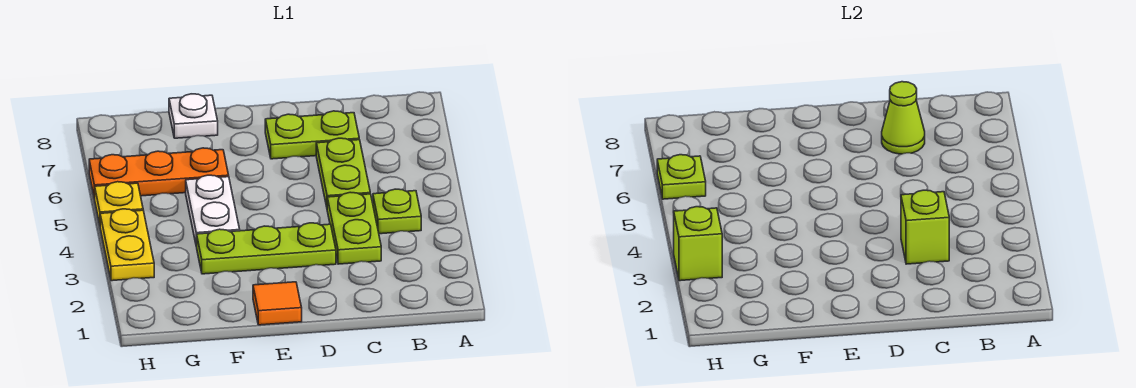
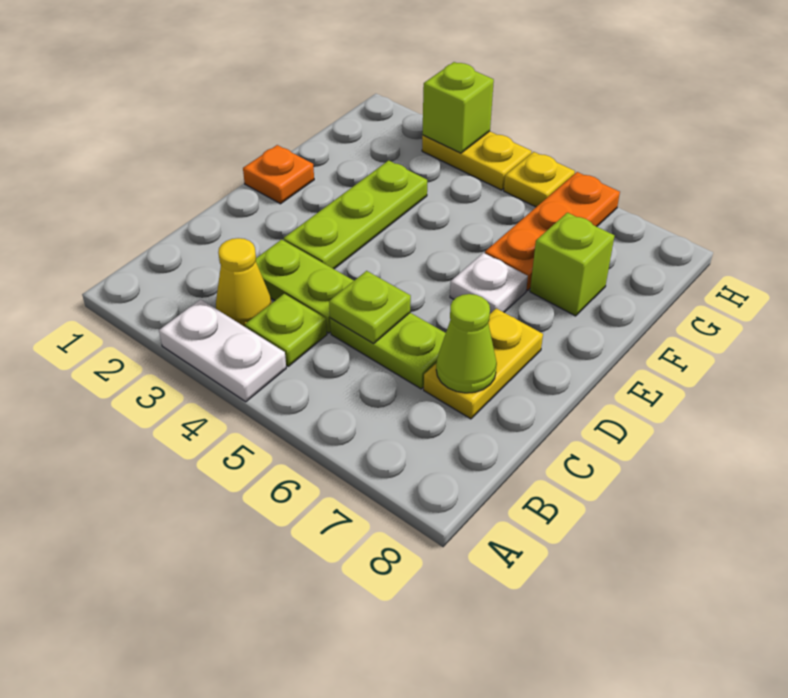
none -> yellow 1x1 cone [216,238,271,327]
lime 1x1 brick [901,190,949,264] -> lime 1x1 brick moved to [530,213,614,316]
lime 1x2 plate [265,111,359,159] -> yellow 1x2 plate [424,308,543,419]
orange 1x1 tile [253,282,302,325] -> orange 1x1 plate [243,145,314,204]
white 1x2 plate [186,175,240,247] -> white 1x2 plate moved to [159,299,286,402]
white 1x1 plate [169,94,218,138] -> white 1x1 plate moved to [450,253,528,313]
lime 1x1 plate [657,155,706,199] -> lime 1x1 plate moved to [329,271,411,343]

